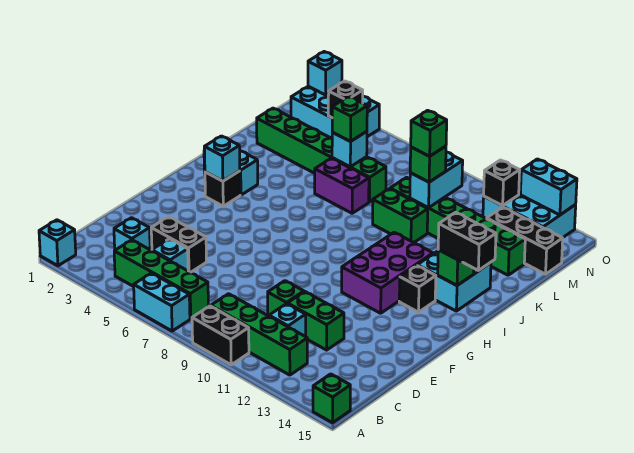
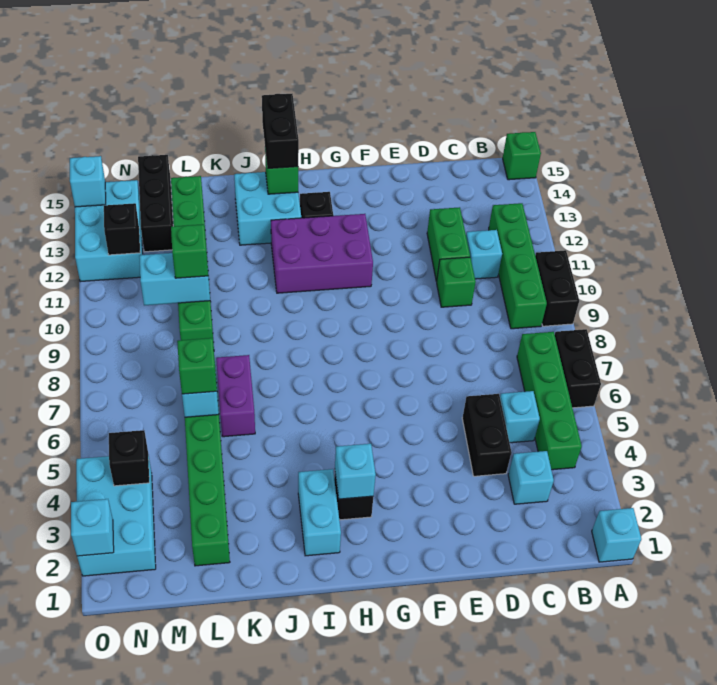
cyan 1x2 brick [134,273,190,331] -> black 1x2 brick [555,329,601,408]
green 1x2 brick [373,189,428,243] -> none
green 1x1 brick [411,110,447,156] -> none
cyan 1x2 brick [520,159,577,215] -> cyan 1x1 brick [70,156,106,207]

